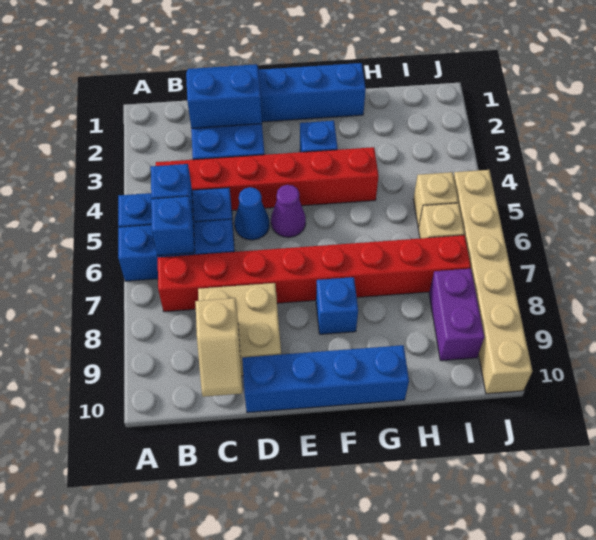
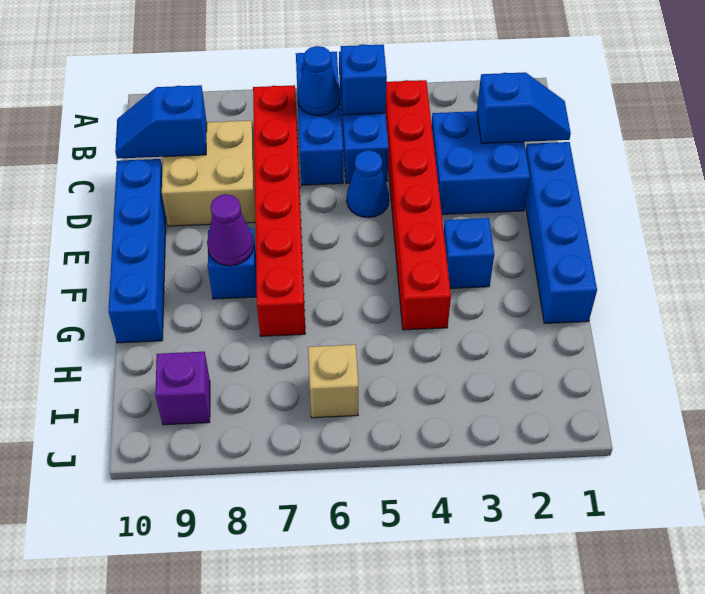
blue 1x1 brick [151,196,195,256] -> blue 1x1 cone [297,46,340,116]
red 1x8 brick [158,235,471,312] -> red 1x6 brick [253,85,305,336]
blue 2x2 slope [186,64,262,129] -> blue 1x2 slope [477,72,571,143]
tan 1x2 slope [195,298,242,397] -> blue 1x2 slope [115,85,207,159]
purple 1x1 cone [271,185,306,237] -> purple 1x1 cone moved to [207,194,254,266]
tan 1x1 brick [413,172,458,228] -> none
purple 1x2 brick [429,269,484,361] -> purple 1x1 brick [155,352,210,425]
tan 1x6 brick [454,170,532,394] -> none

